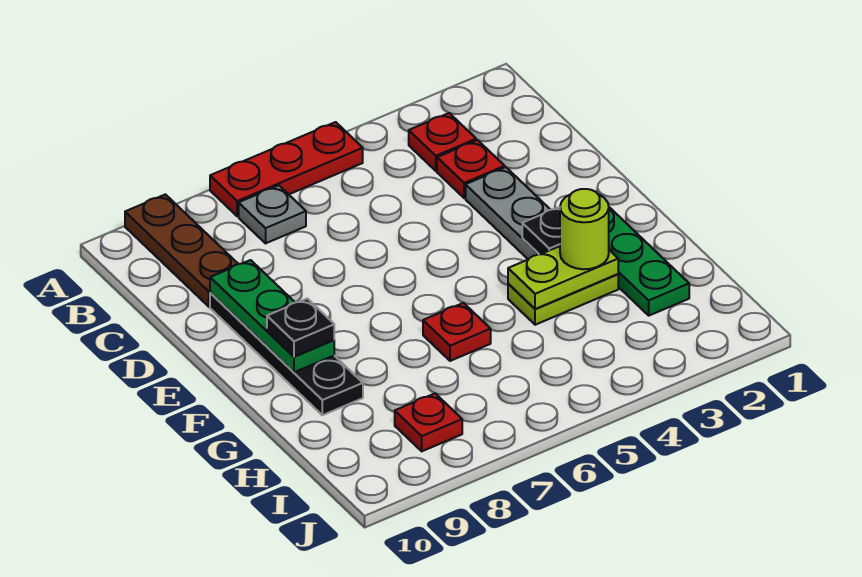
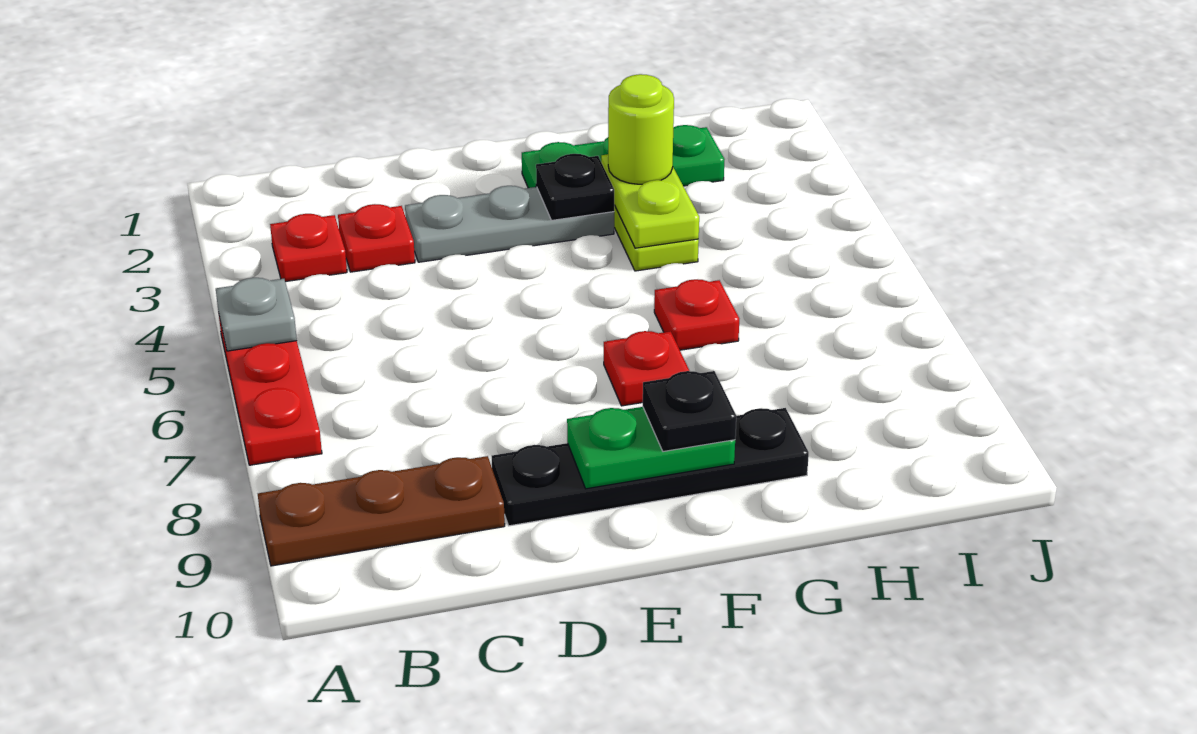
grey 1x1 plate [239,185,306,243] -> grey 1x1 plate moved to [216,278,297,351]
green 1x3 plate [210,260,334,372] -> green 1x2 plate [567,407,735,489]
red 1x1 plate [395,394,462,451] -> red 1x1 plate moved to [604,331,689,406]

